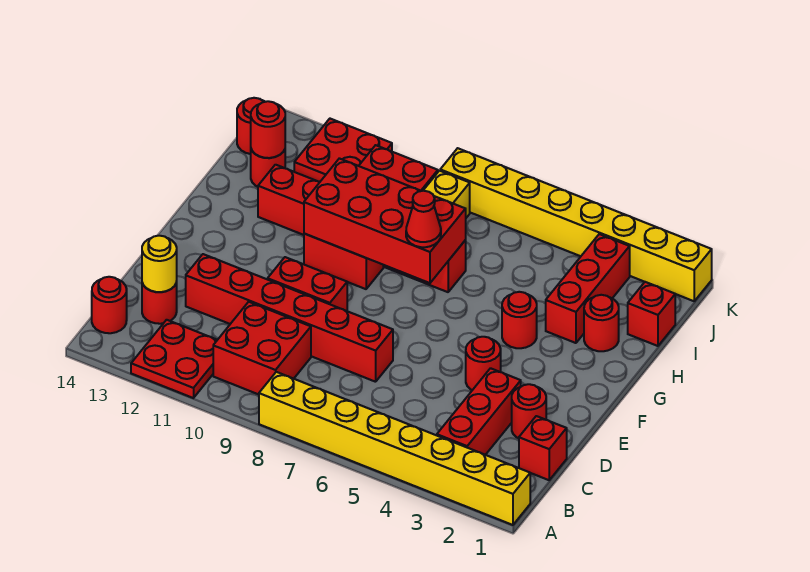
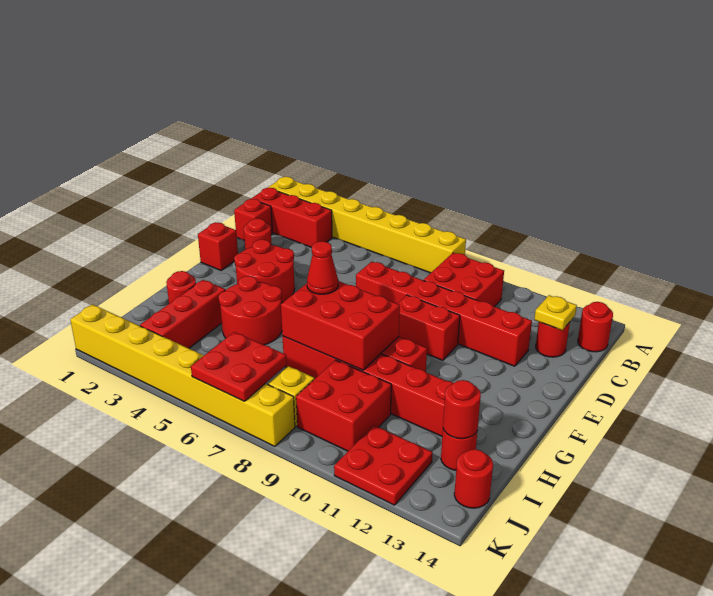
red 2x2 plate [131,320,217,398] -> red 2x2 plate moved to [191,332,287,401]
red 1x3 brick [437,368,521,455] -> red 1x3 brick turned to [251,188,332,247]
yellow 1x1 round brick [142,236,177,292] -> yellow 1x1 plate [534,295,577,330]
red 1x1 round brick [466,337,501,390] -> red 2x2 round brick [234,240,295,303]
red 1x1 round brick [502,292,537,348] -> red 2x2 round brick [219,276,282,345]
red 2x4 brick [304,158,466,283] -> red 2x3 brick [281,281,400,370]
red 1x1 brick [628,282,675,346] -> red 1x1 brick moved to [198,222,238,270]

